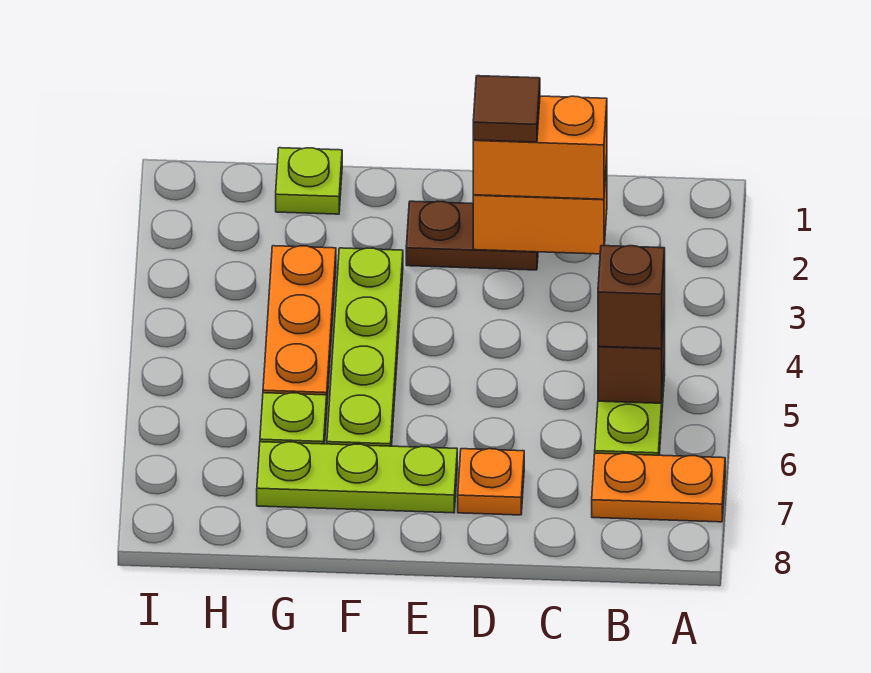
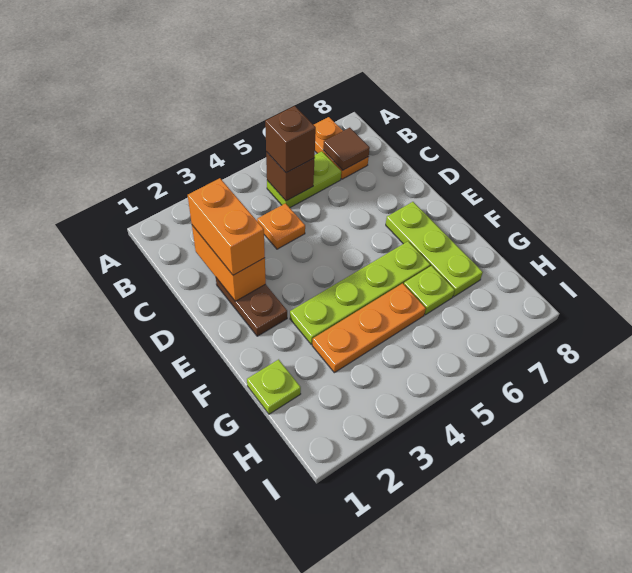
brown 1x1 tile [473,76,540,142] -> brown 1x1 tile moved to [323,128,370,170]
orange 1x1 plate [458,449,524,515] -> orange 1x1 plate moved to [257,203,305,249]

